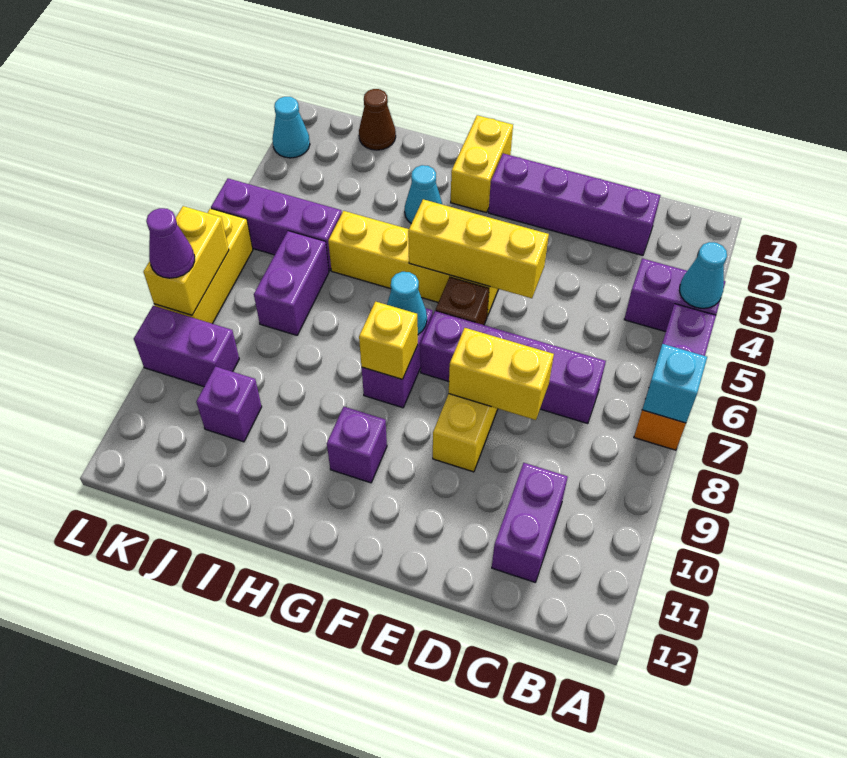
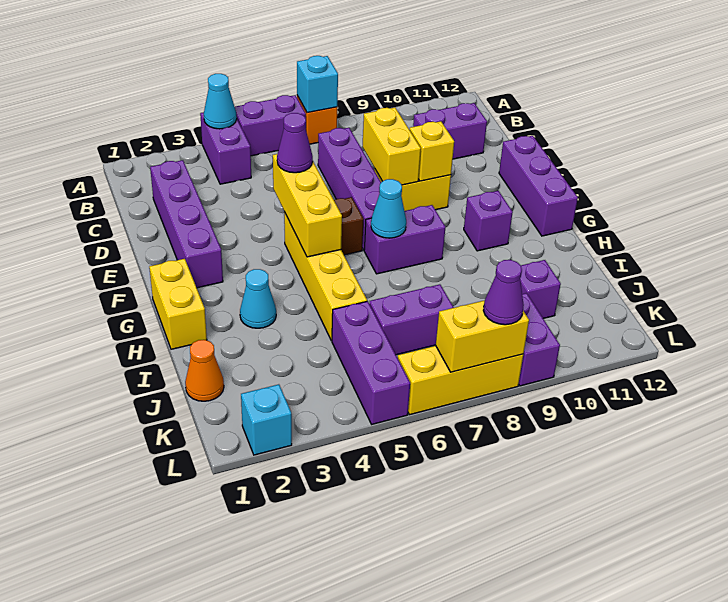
none -> purple 1x1 cone [277,113,313,173]
none -> purple 1x3 brick [499,136,578,236]
yellow 1x2 brick [451,115,513,213] -> yellow 1x2 brick turned to [149,259,207,349]
yellow 1x1 brick [359,302,418,379] -> yellow 1x1 brick moved to [410,121,454,181]
brown 1x1 cone [359,89,396,150] -> orange 1x1 cone [185,340,224,401]
cyan 1x1 cone [272,97,310,158] -> cyan 1x1 brick [241,384,292,455]

